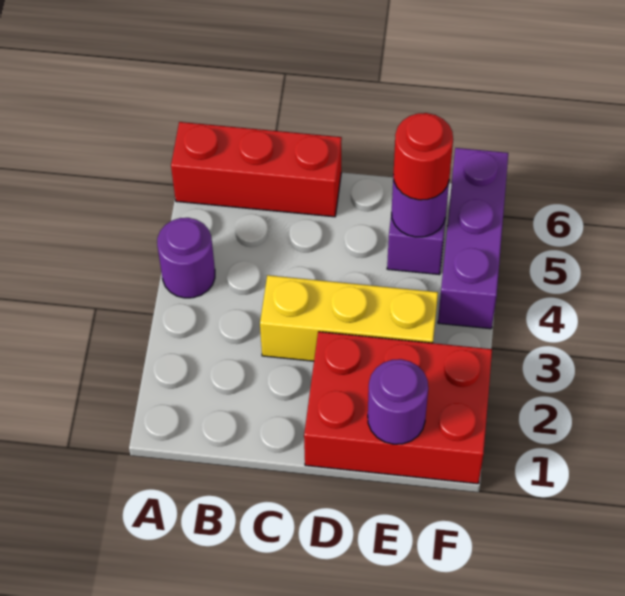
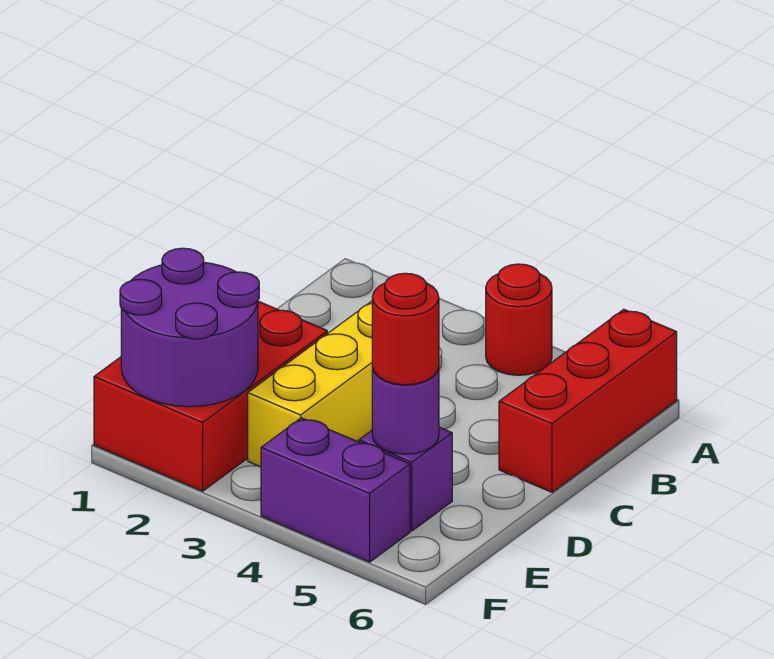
purple 1x1 round brick [157,218,215,298] -> red 1x1 round brick [486,264,552,375]
purple 1x1 round brick [368,359,428,444] -> purple 2x2 round brick [120,248,259,407]
purple 1x3 brick [438,148,508,329] -> purple 1x2 brick [261,418,410,562]

